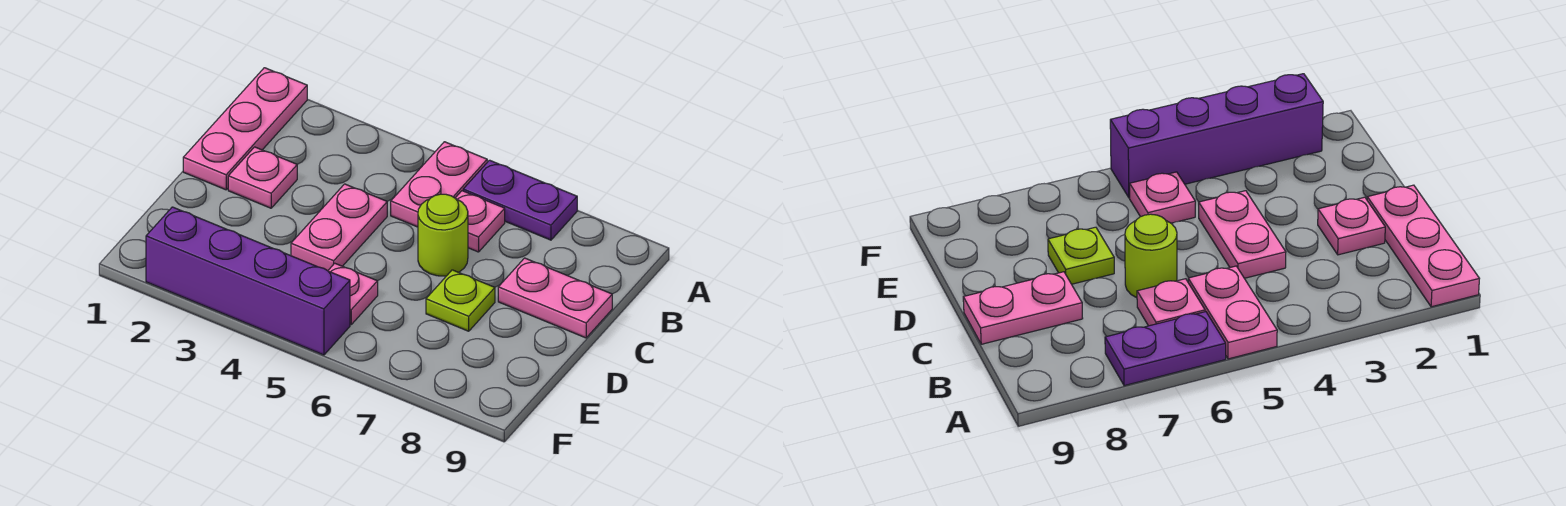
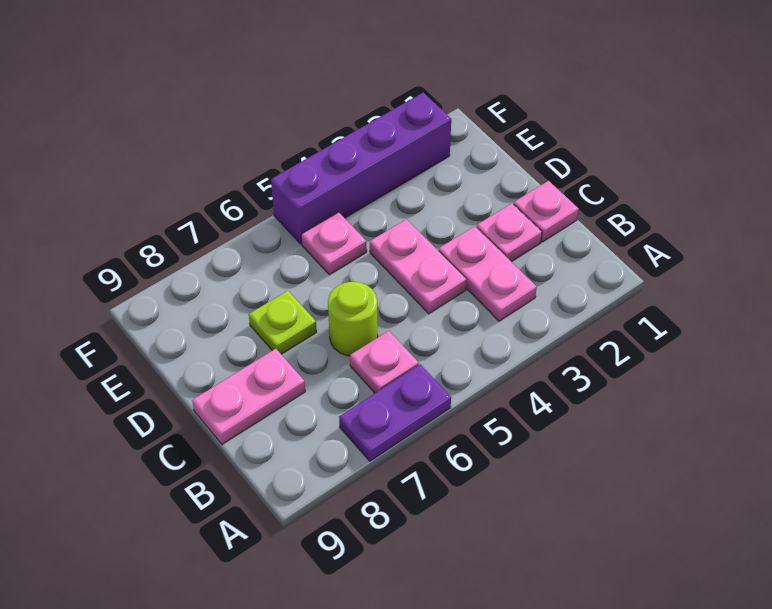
pink 1x3 plate [183,68,307,190] -> pink 1x1 plate [514,181,579,242]
pink 1x2 plate [391,142,487,227] -> pink 1x2 plate moved to [438,226,537,321]

